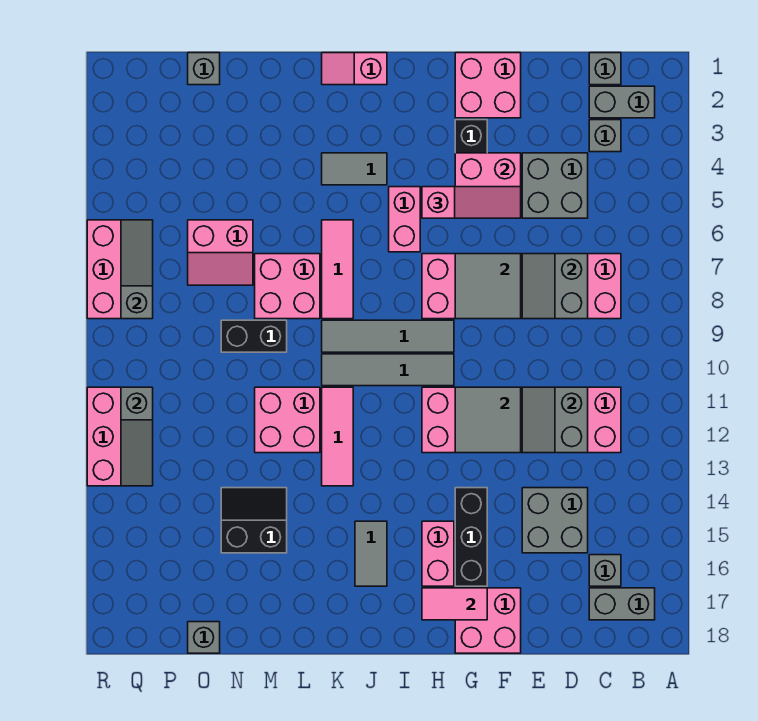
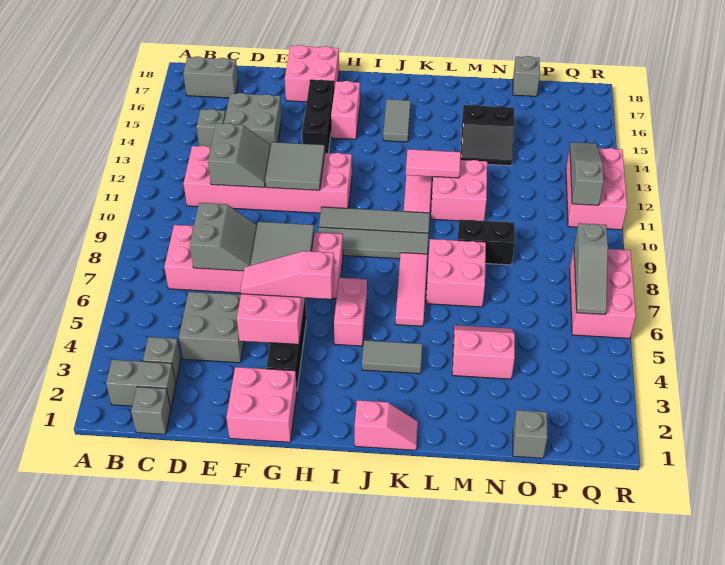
grey 1x1 brick [589,555,621,586] -> grey 1x1 brick moved to [197,109,226,147]
pink 1x2 tile [422,588,487,620] -> pink 1x2 tile moved to [406,149,461,178]
pink 2x2 slope [188,220,253,285] -> pink 2x2 slope moved to [452,325,515,379]

